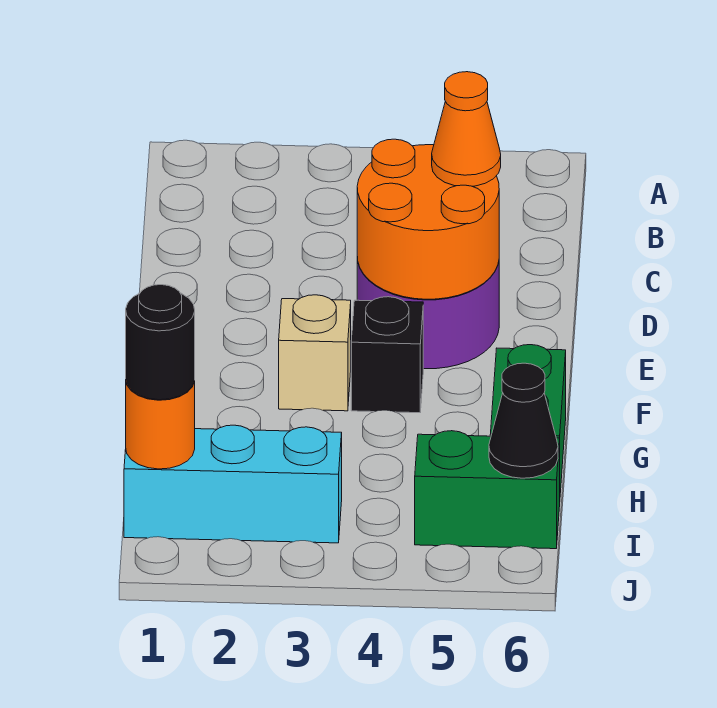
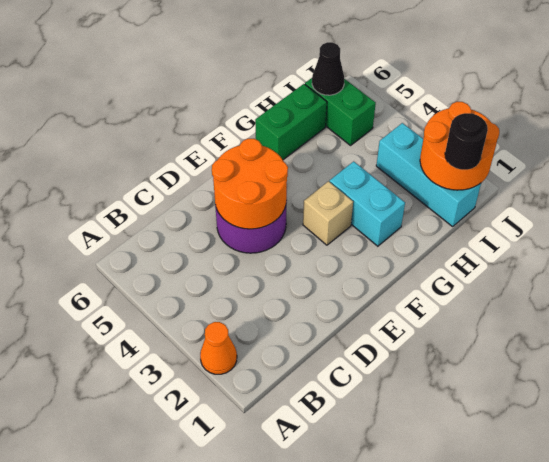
orange 1x1 cone [432,72,501,186] -> orange 1x1 cone moved to [200,322,237,374]
black 1x1 brick [351,297,423,413] -> none
none -> cyan 1x2 brick [330,161,405,246]
orange 1x1 round brick [126,381,195,469] -> orange 2x2 round brick [420,102,499,190]

